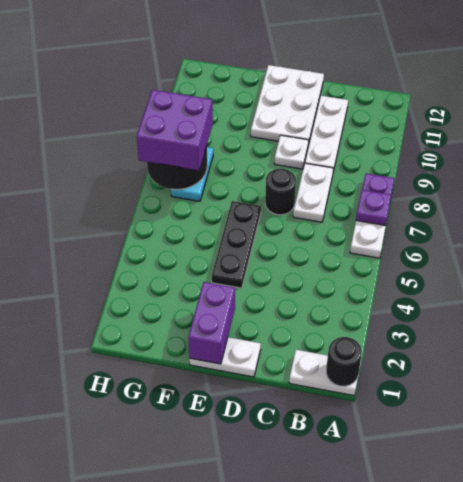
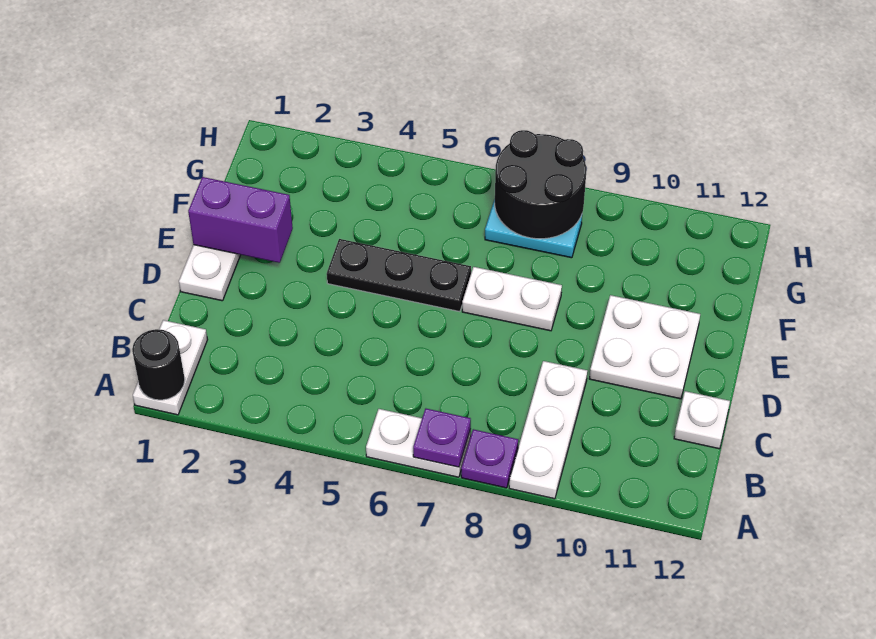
white 1x2 plate [293,163,333,222] -> white 1x2 plate moved to [462,267,562,331]
white 1x3 plate [305,96,348,172] -> white 1x3 plate turned to [509,361,587,499]
black 1x1 round brick [265,169,296,215] -> none
white 1x1 plate [274,135,309,169] -> white 1x1 plate moved to [674,391,730,449]
white 2x3 plate [251,65,324,145] -> white 2x2 plate [589,295,700,399]
purple 2x2 brick [137,90,213,170] -> none

